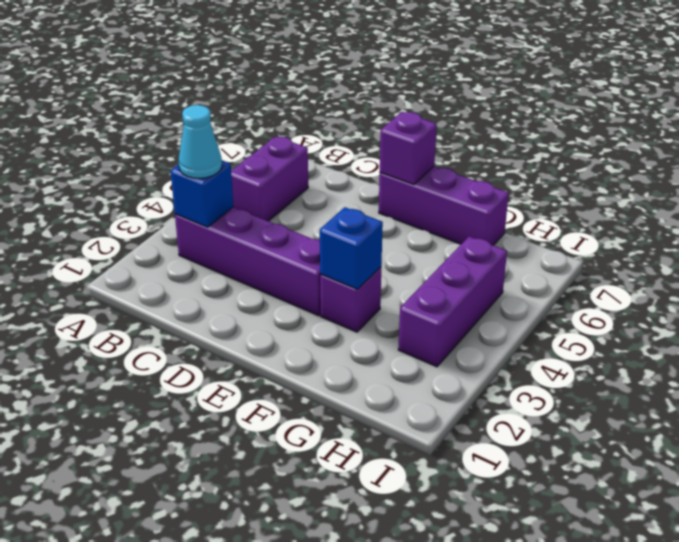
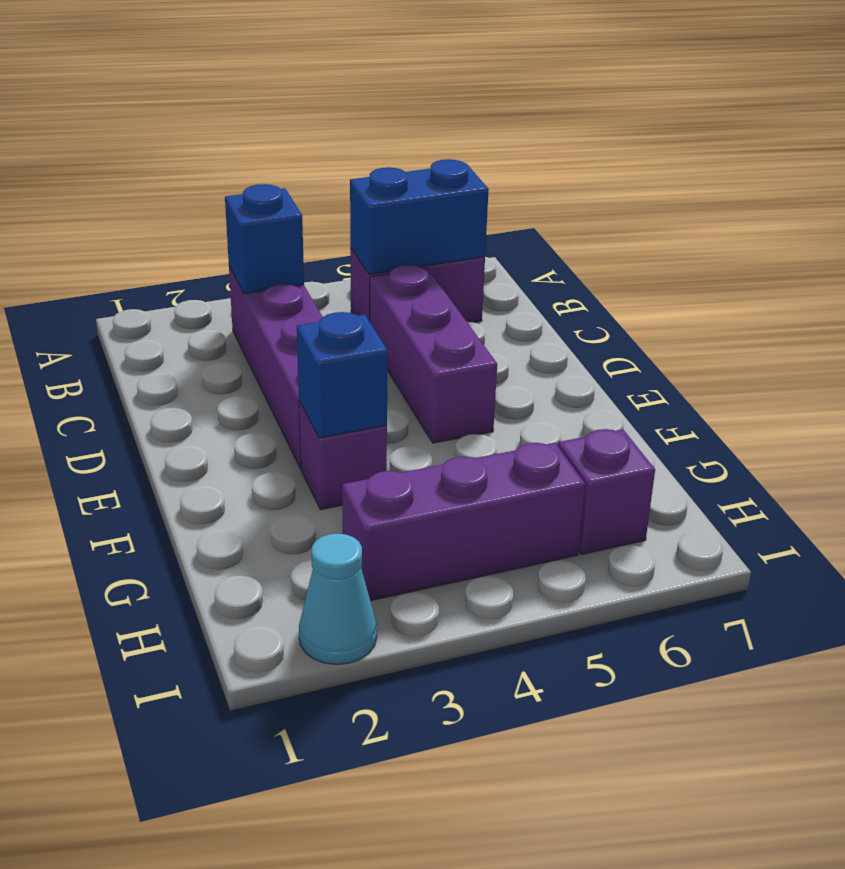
cyan 1x1 cone [179,105,222,178] -> cyan 1x1 cone moved to [299,534,377,664]
none -> blue 1x2 brick [350,159,489,275]
purple 1x3 brick [379,166,509,245] -> purple 1x3 brick moved to [370,265,497,443]
purple 1x1 brick [380,112,437,185] -> purple 1x1 brick moved to [558,429,655,555]

